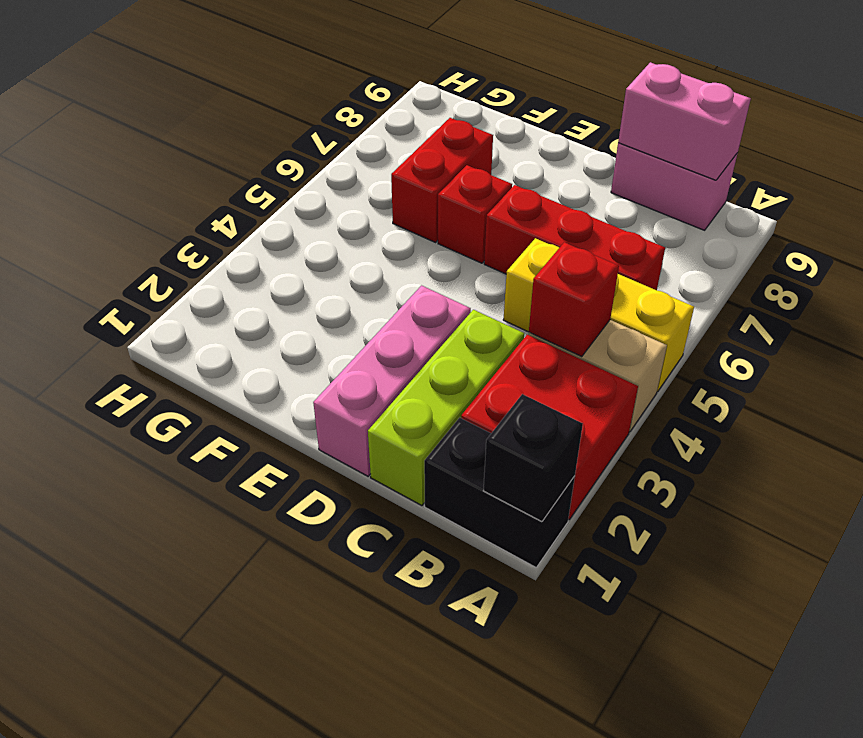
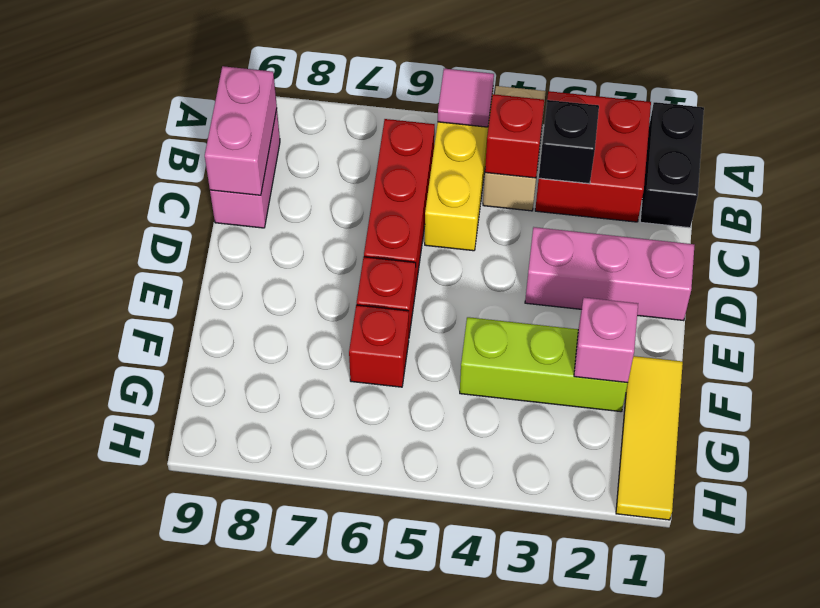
black 1x1 brick [483,394,583,522] -> black 1x1 brick moved to [539,100,599,184]
none -> pink 1x1 tile [438,69,494,127]
lime 1x3 brick [368,310,524,505] -> lime 1x3 brick moved to [460,317,628,412]
none -> yellow 1x3 tile [616,356,683,520]
none -> pink 1x1 brick [574,298,638,383]
red 1x2 brick [391,118,493,242] -> red 1x1 brick [349,305,409,387]

